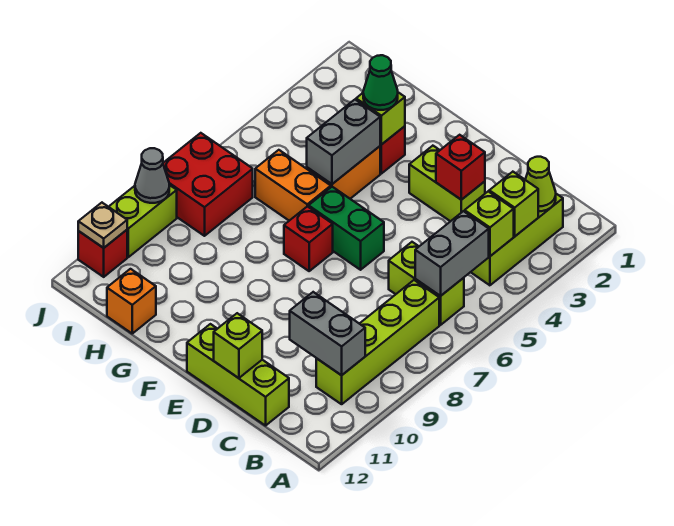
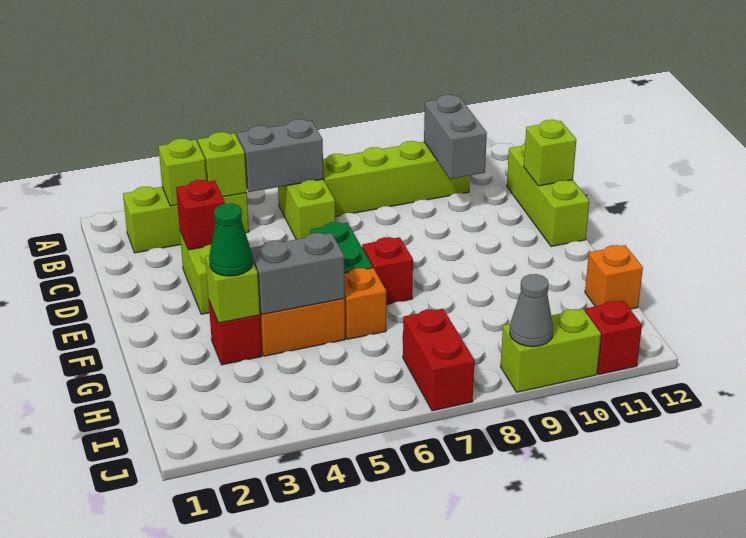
lime 1x1 cone [525,157,556,211] -> none
orange 1x2 brick [255,150,331,221] -> orange 1x1 brick [344,268,386,339]
red 2x2 brick [163,133,253,236] -> red 1x2 brick [403,309,474,411]
tan 1x1 plate [78,203,127,248] -> none

